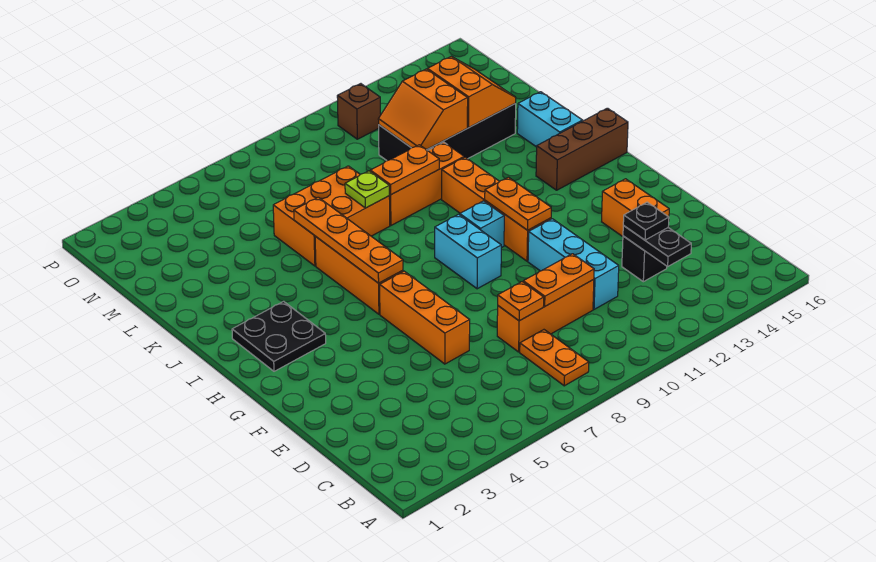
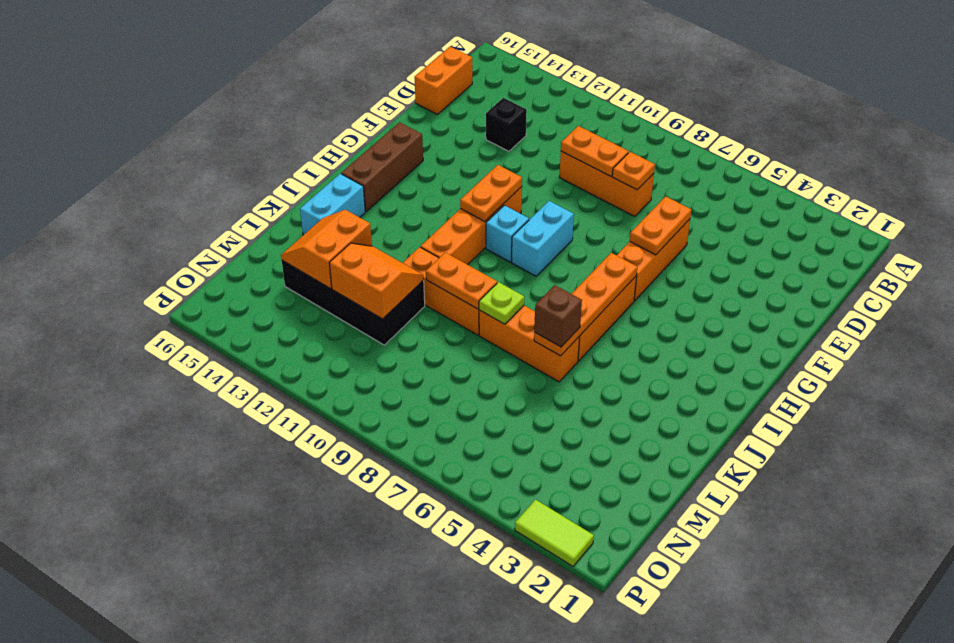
orange 1x2 plate [520,330,589,386] -> orange 1x2 plate moved to [630,196,691,255]
black 1x2 plate [623,226,691,266] -> none
cyan 1x3 brick [528,219,619,309] -> none
black 1x1 plate [623,202,669,240] -> none
orange 1x2 brick [602,179,669,237] -> orange 1x2 brick moved to [415,47,472,114]
black 2x2 plate [232,301,326,371] -> none
brown 1x3 brick [536,108,628,190] -> brown 1x3 brick turned to [341,122,423,211]
orange 2x3 brick [273,166,390,266] -> orange 1x3 brick [479,306,579,382]
orange 2x2 slope [378,69,468,150] -> orange 2x2 slope turned to [329,243,424,319]
brown 1x1 brick [337,84,381,139] -> brown 1x1 brick moved to [534,285,582,347]
none -> lime 1x2 tile [515,500,594,566]

